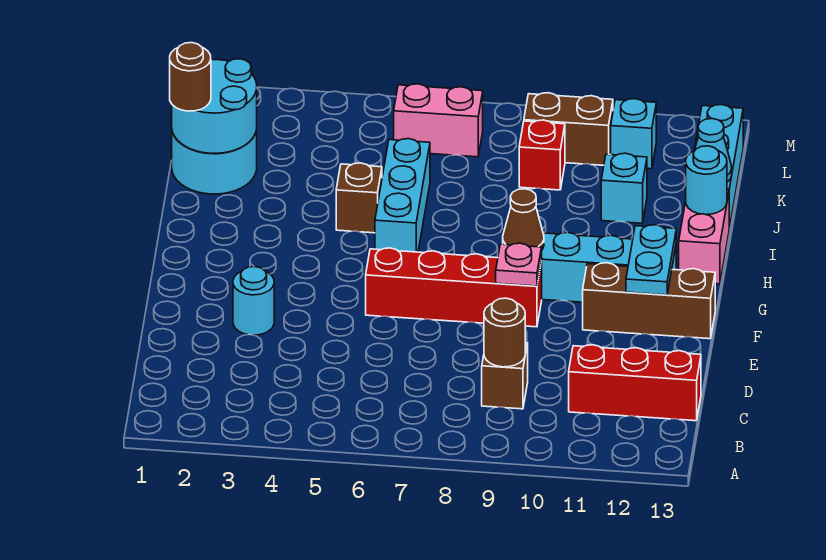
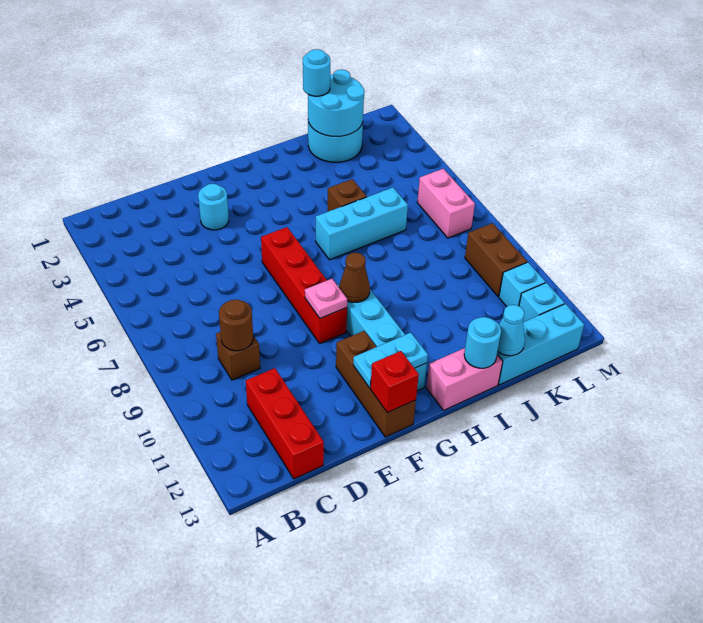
brown 1x1 round brick [170,43,211,111] -> cyan 1x1 round brick [303,49,330,96]
cyan 1x1 brick [601,153,647,223] -> cyan 1x1 brick moved to [519,283,565,322]
red 1x1 brick [519,120,565,190] -> red 1x1 brick moved to [370,351,419,413]

